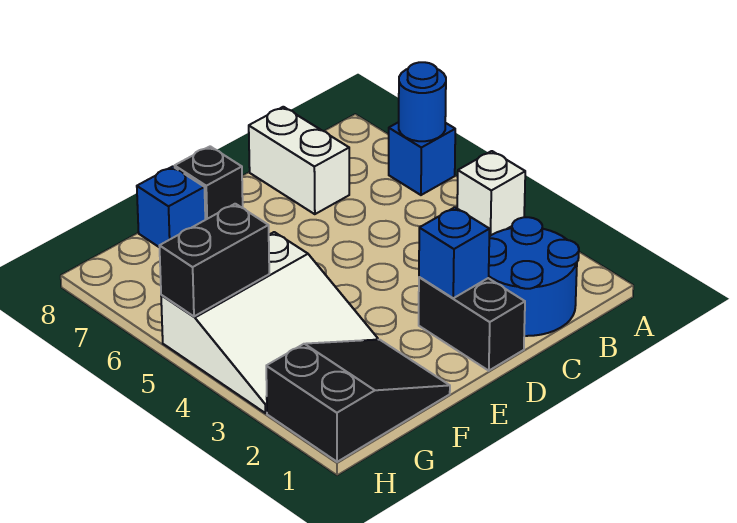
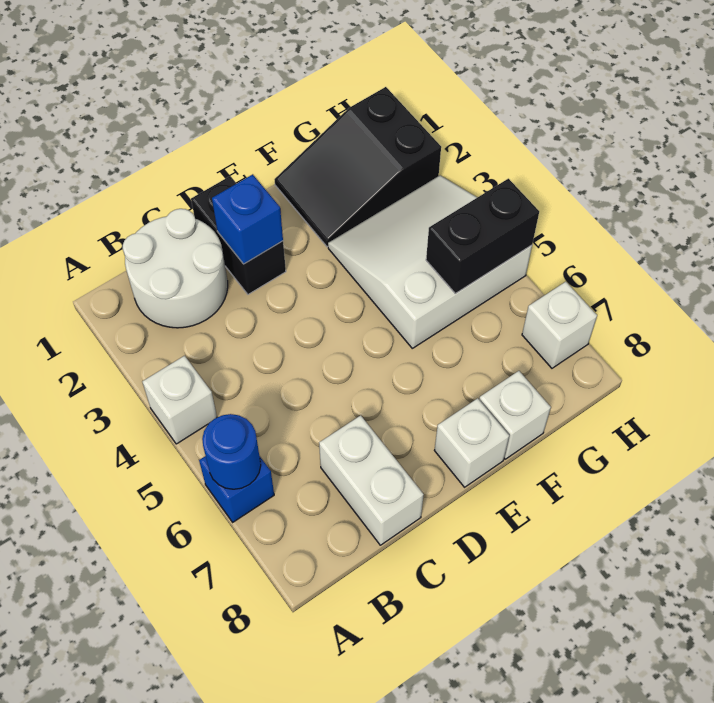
blue 2x2 round brick [489,217,579,336] -> white 2x2 round brick [123,209,228,328]
black 1x1 brick [175,146,243,220] -> white 1x1 brick [434,398,509,487]
blue 1x1 brick [137,166,205,247] -> white 1x1 brick [479,371,551,459]
none -> white 1x1 brick [522,282,597,368]

